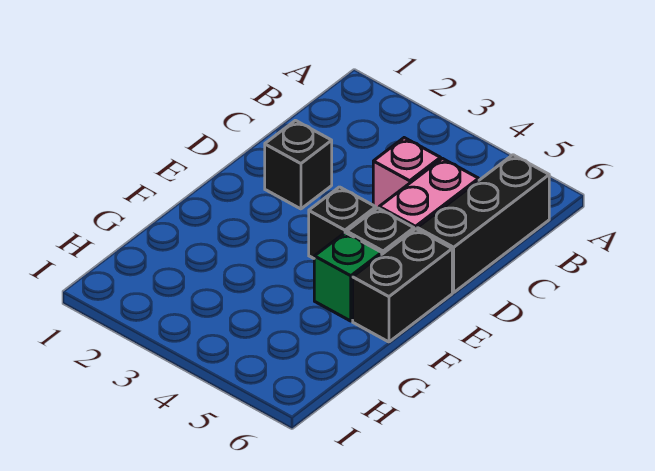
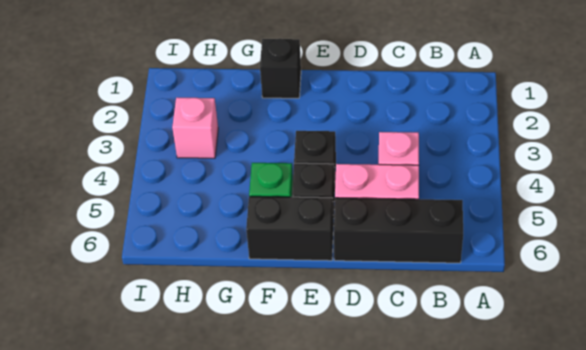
black 1x1 brick [265,120,332,209] -> black 1x1 brick moved to [260,38,301,98]
none -> pink 1x1 brick [172,98,218,158]

